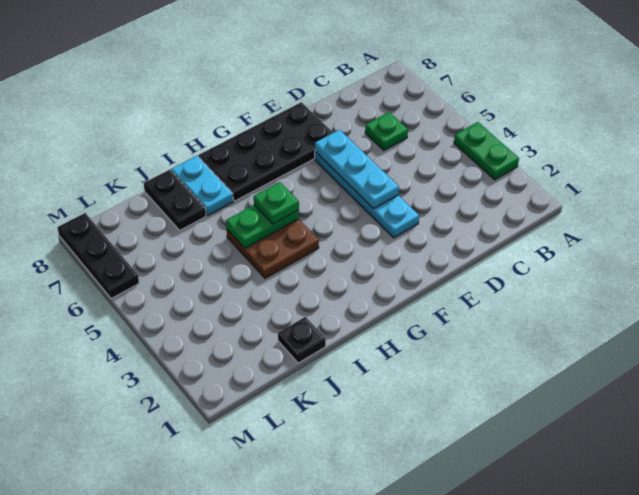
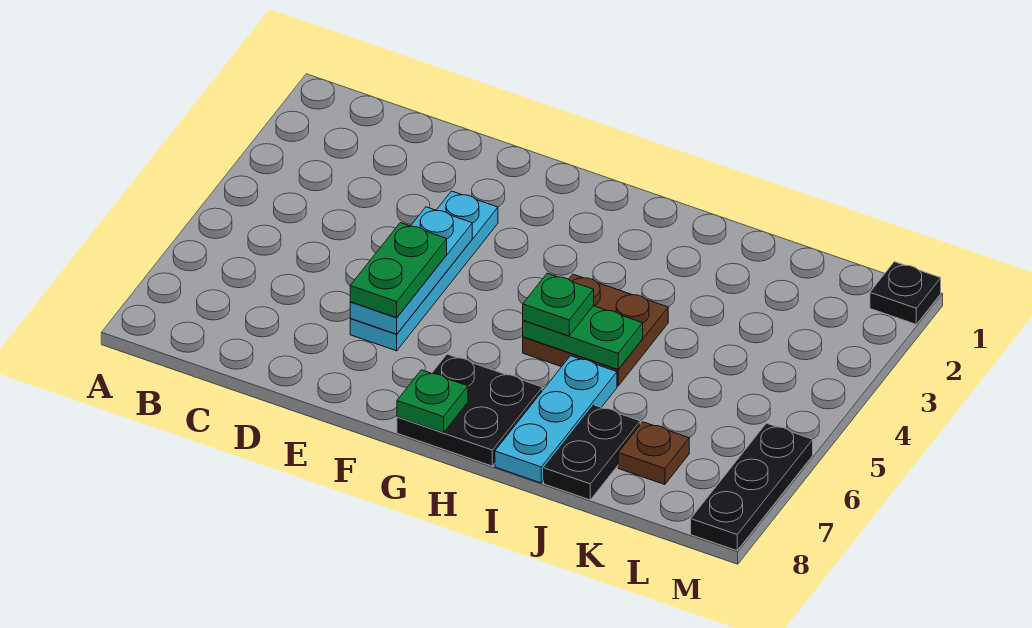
green 1x2 plate [454,122,519,180] -> green 1x2 plate moved to [350,223,447,318]
green 1x1 plate [365,112,408,150] -> green 1x1 plate moved to [397,370,468,433]
black 2x4 plate [198,102,333,201] -> black 2x2 plate [397,354,542,466]
cyan 1x2 plate [171,156,233,216] -> cyan 1x3 plate [495,356,617,483]
black 1x1 plate [278,317,326,363] -> black 1x1 plate moved to [870,262,941,324]
none -> brown 1x1 plate [618,422,689,485]

